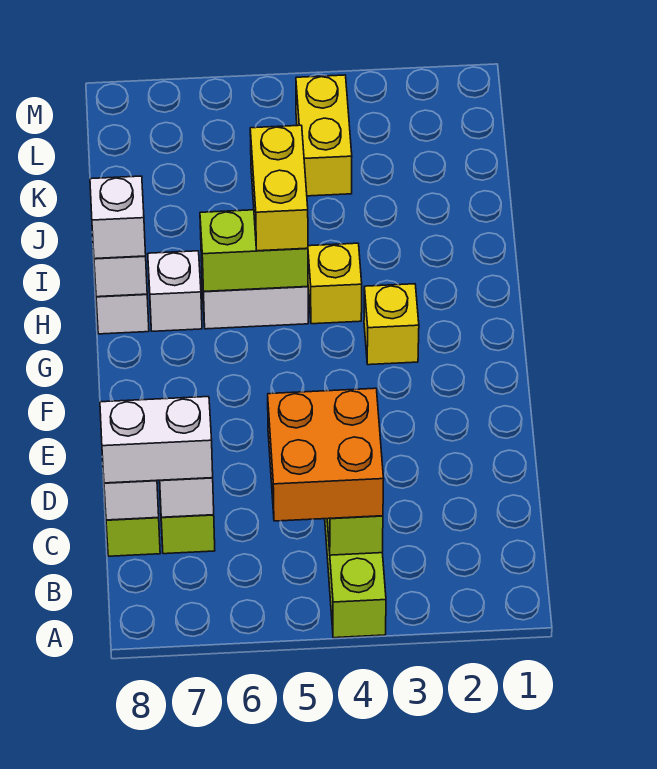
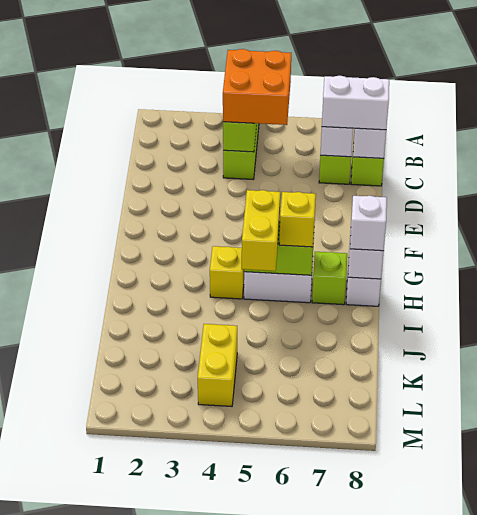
yellow 1x1 brick [364,284,419,365] -> yellow 1x1 brick moved to [279,192,316,247]
white 1x1 brick [148,251,202,331] -> lime 1x1 brick [312,252,347,305]

